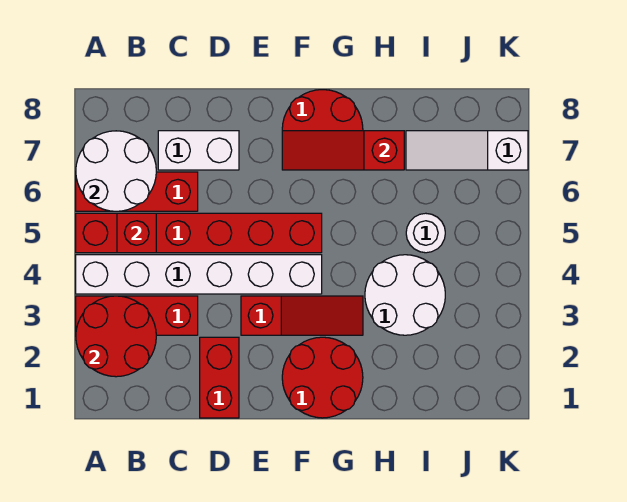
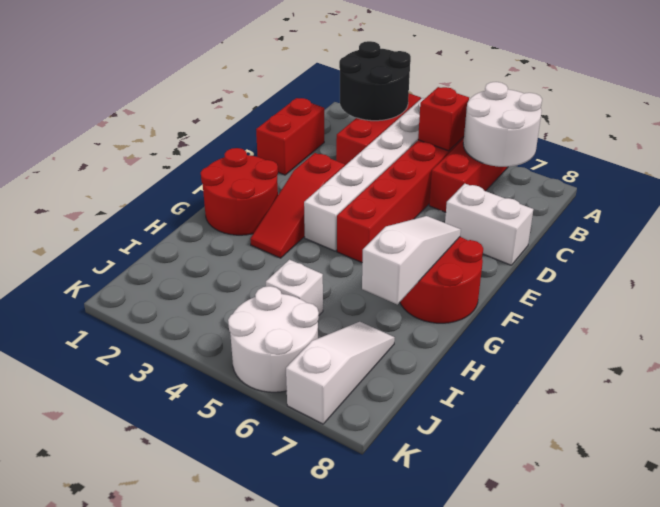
red 2x2 round brick [76,296,156,377] -> black 2x2 round brick [339,41,411,121]
white 1x2 brick [158,131,239,170] -> white 1x2 brick turned to [445,184,533,265]
red 1x2 brick [200,337,239,418] -> red 1x2 brick turned to [256,98,324,175]
red 1x3 slope [282,131,404,170] -> white 1x3 slope [362,216,461,304]
white 2x2 round brick [365,255,445,335] -> white 2x2 round brick moved to [228,286,319,392]
white 1x1 round brick [406,213,445,253] -> white 1x1 brick [266,260,323,315]

